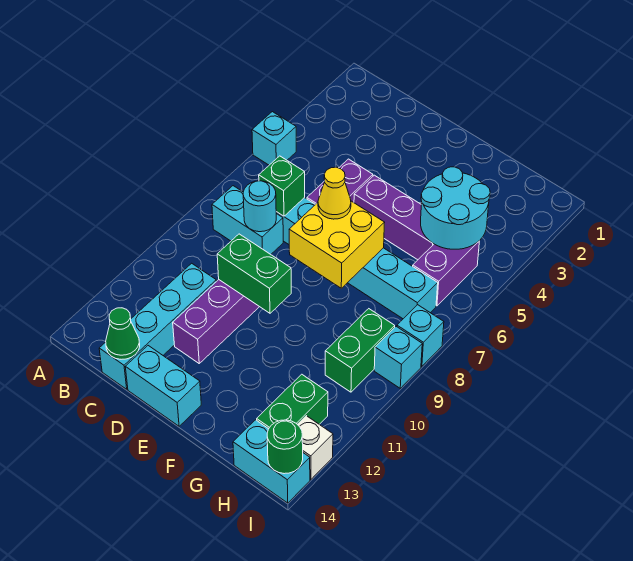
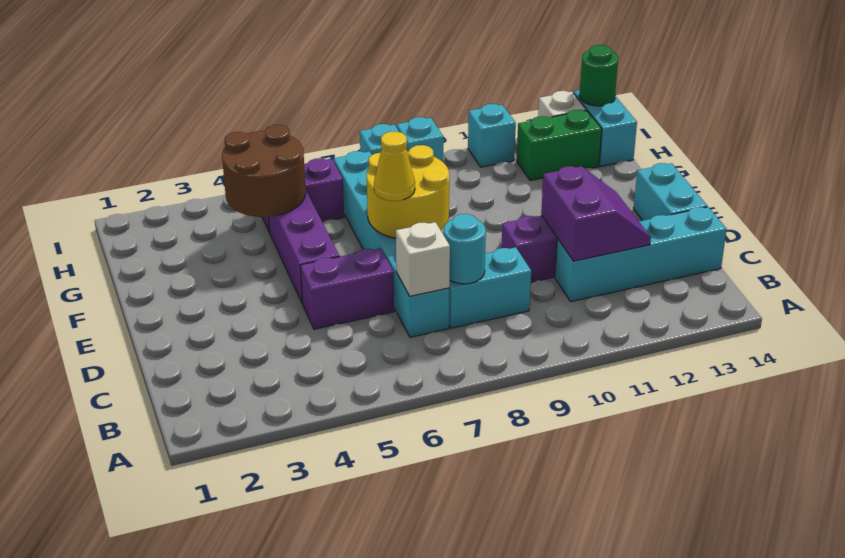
cyan 1x1 brick [252,112,296,165] -> cyan 1x1 brick moved to [468,104,516,167]
cyan 1x2 brick [212,186,283,254] -> cyan 1x2 brick turned to [449,247,531,328]
green 1x1 brick [259,156,305,216] -> white 1x1 brick [396,222,450,296]
none -> purple 2x2 slope [541,166,651,261]
green 1x1 cone [106,308,140,359] -> none
green 1x2 brick [217,234,291,313] -> none
yellow 2x2 brick [289,201,385,288] -> yellow 2x2 round brick [367,145,449,238]
cyan 2x2 round brick [421,167,490,249] -> brown 2x2 round brick [222,125,306,217]
green 1x2 brick [325,309,395,392] -> none

